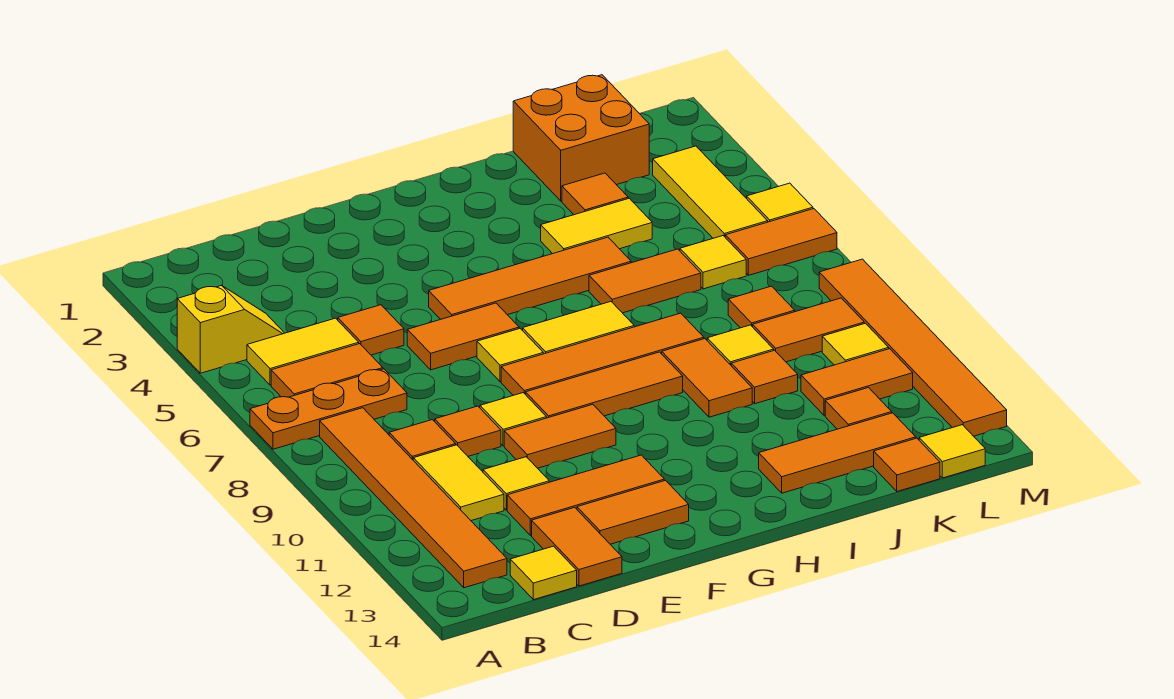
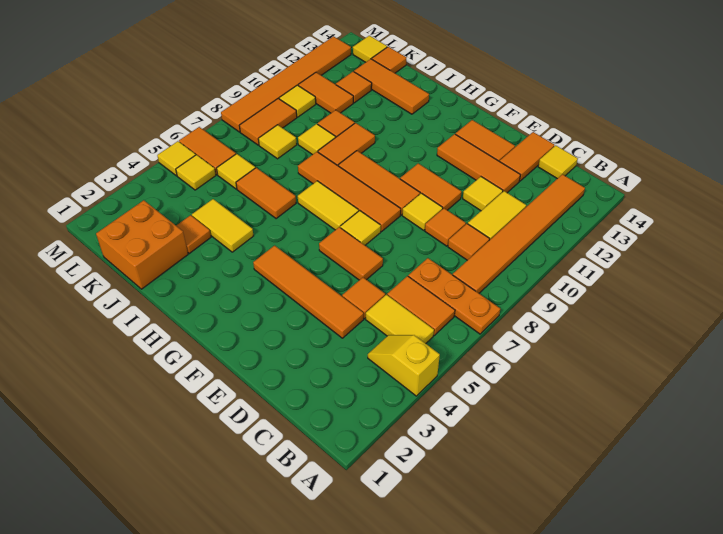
orange 1x4 tile [429,237,631,319] -> orange 1x4 tile moved to [253,246,364,338]
orange 1x1 tile [728,286,795,328] -> yellow 1x1 tile [258,125,297,159]
orange 1x2 tile [753,298,864,362] -> orange 1x2 tile turned to [239,99,297,145]
yellow 1x3 tile [653,146,768,238] -> yellow 1x1 tile [176,155,216,190]

